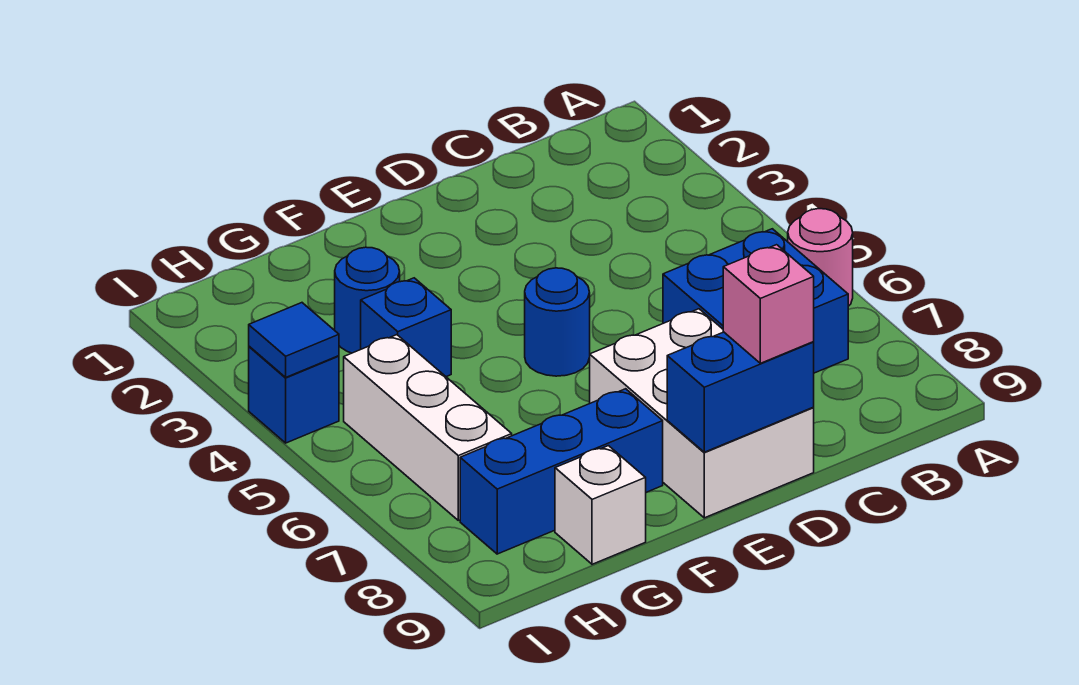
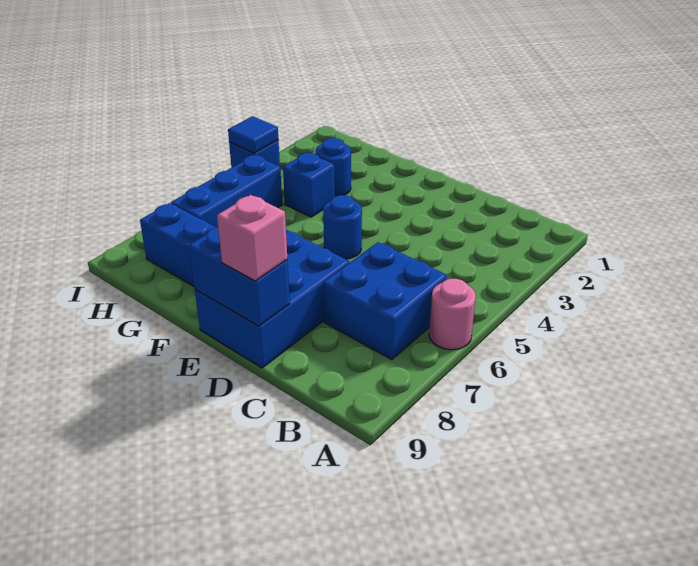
white 2x3 brick [590,309,814,518] -> blue 2x3 brick [195,230,349,368]
white 1x1 brick [555,446,646,564] -> none
white 1x3 brick [344,335,512,520] -> blue 1x3 brick [171,155,282,227]

